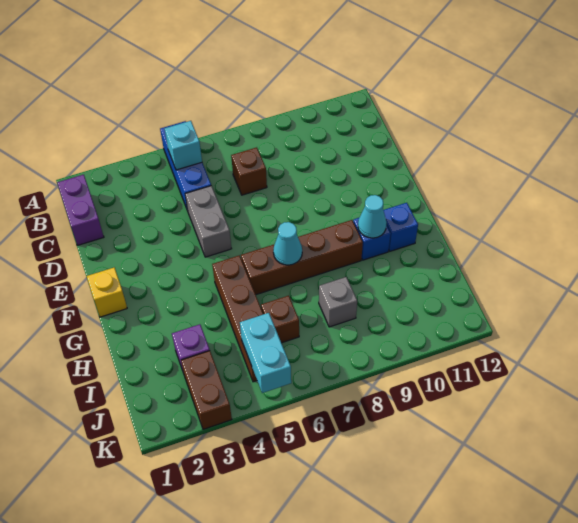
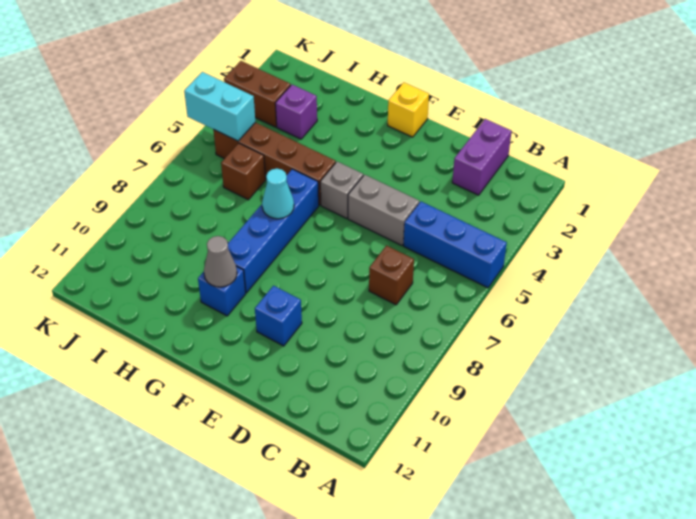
purple 1x2 brick [57,175,104,245] -> purple 1x2 brick turned to [452,119,512,195]
cyan 1x1 brick [165,121,202,170] -> none
brown 1x4 brick [241,220,363,295] -> blue 1x4 brick [228,169,319,293]
cyan 1x1 cone [358,195,387,238] -> grey 1x1 cone [204,236,237,287]
blue 1x1 brick [383,203,418,251] -> blue 1x1 brick moved to [255,286,302,346]
grey 1x1 brick [319,277,357,327] -> grey 1x1 brick moved to [320,162,363,218]

